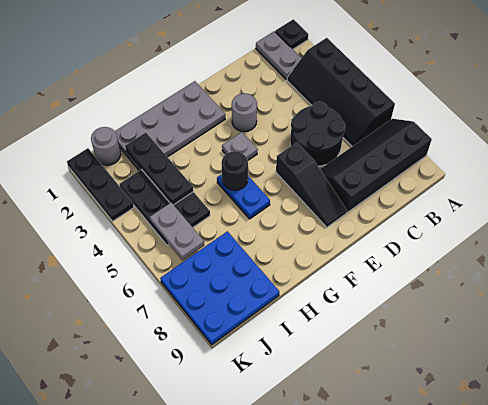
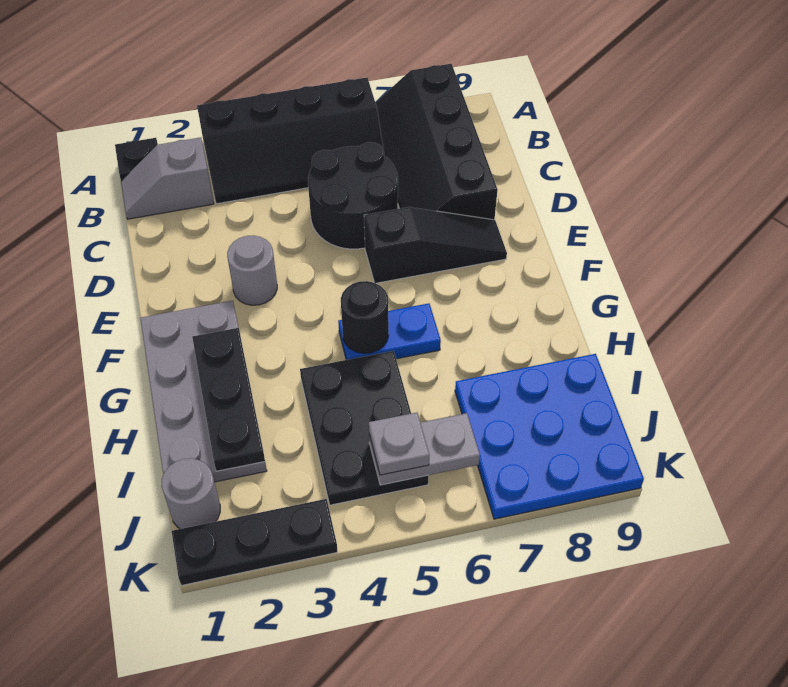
grey 1x2 plate [256,31,301,79] -> grey 1x2 slope [121,137,214,219]
grey 1x1 plate [222,132,258,160] -> grey 1x1 plate moved to [369,413,430,475]
black 1x3 plate [125,133,193,205] -> black 1x3 plate turned to [192,328,265,471]
black 2x3 plate [119,169,210,245] -> black 2x3 plate turned to [300,351,429,505]

